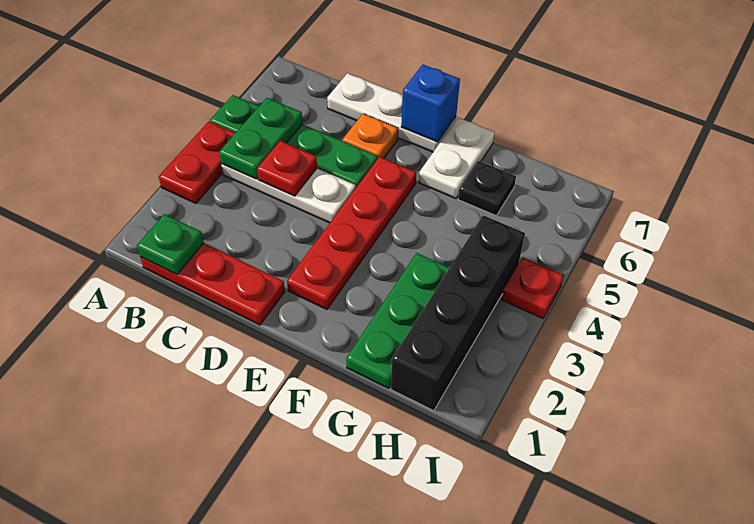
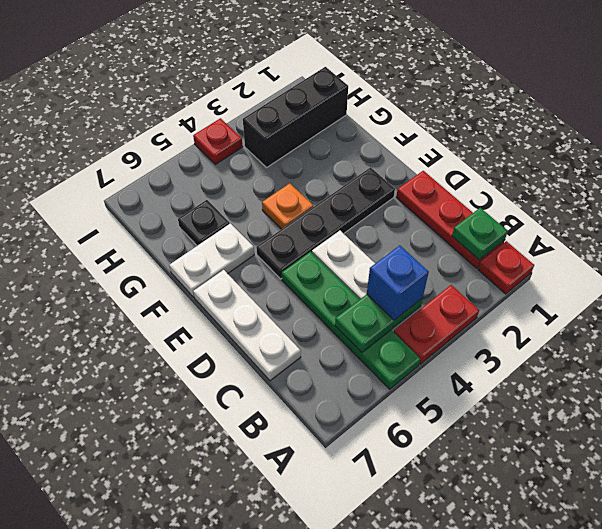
red 1x1 plate [257,141,317,196] -> red 1x1 plate moved to [478,241,534,294]
orange 1x1 plate [343,114,398,158] -> orange 1x1 plate moved to [262,183,313,229]
red 1x4 plate [287,157,416,309] -> black 1x4 plate [256,167,395,279]
blue 1x1 brick [401,65,460,142] -> blue 1x1 brick moved to [367,245,429,320]
green 1x3 plate [346,253,449,388] -> none
black 1x4 brick [391,215,525,411] -> black 1x3 brick [243,67,348,167]

